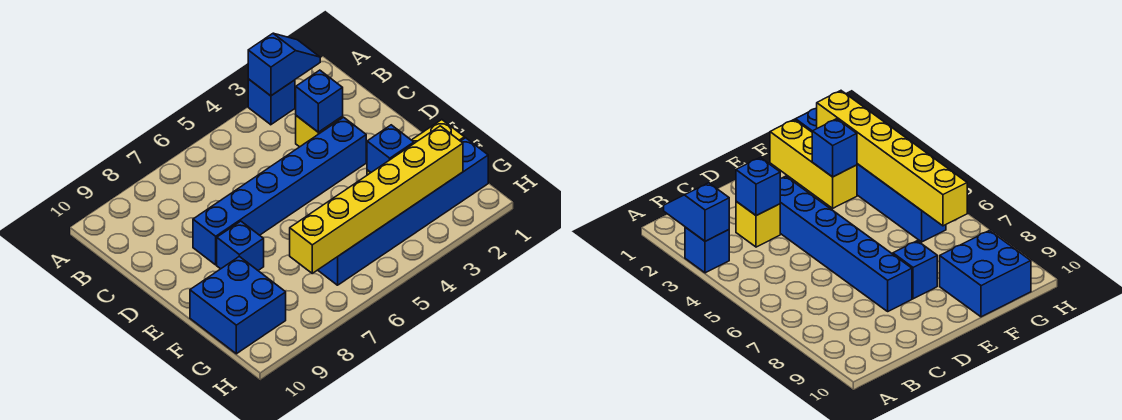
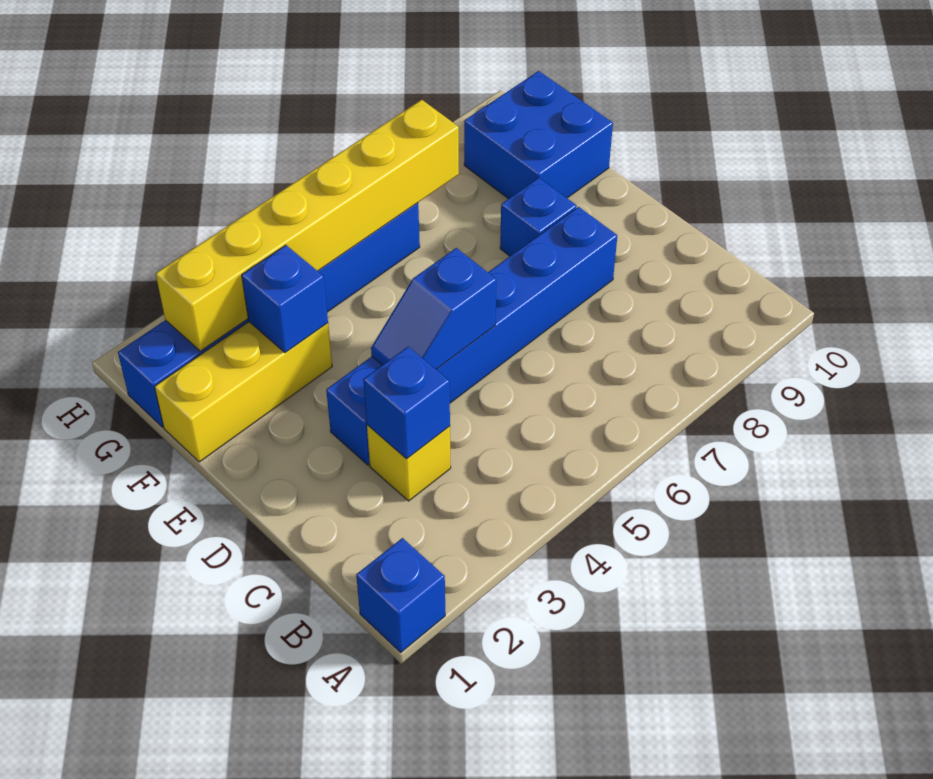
blue 1x2 slope [248,33,320,96] -> blue 1x2 slope moved to [371,248,496,369]
blue 1x1 brick [248,79,295,125] -> blue 1x1 brick moved to [356,538,445,652]

